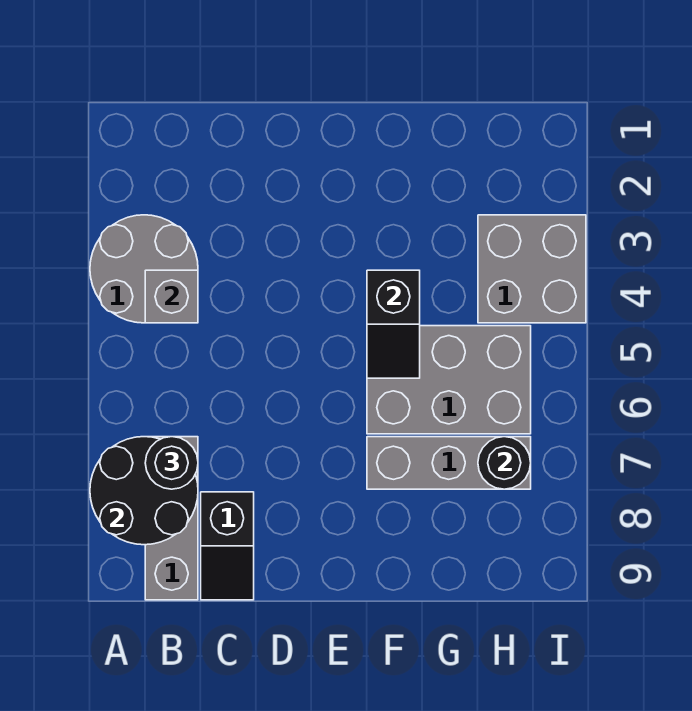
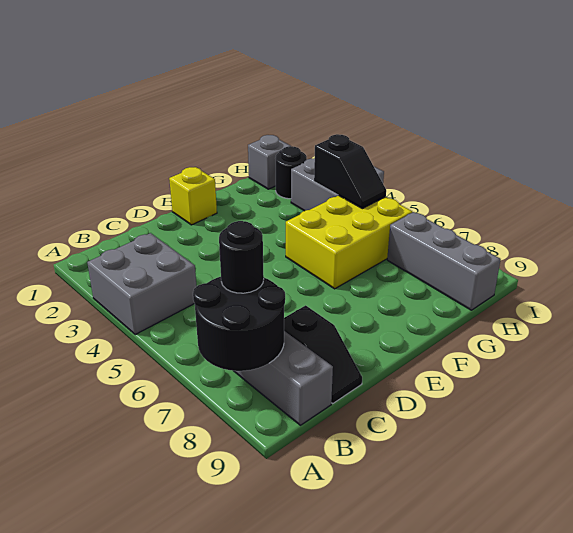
grey 2x2 round brick [90,215,198,323] -> grey 2x2 brick [87,233,197,335]
grey 1x1 brick [145,270,198,323] -> grey 1x1 brick moved to [248,135,290,189]
none -> yellow 1x1 brick [169,167,217,225]
black 1x2 slope [367,270,420,378] -> black 1x2 slope moved to [314,134,386,209]
grey 2x3 brick [367,326,531,434] -> yellow 2x3 brick [286,195,412,289]
grey 1x3 brick [367,437,531,489] -> grey 1x3 brick turned to [387,212,501,310]
black 1x1 round brick [478,437,531,489] -> black 1x1 round brick moved to [276,146,307,199]

